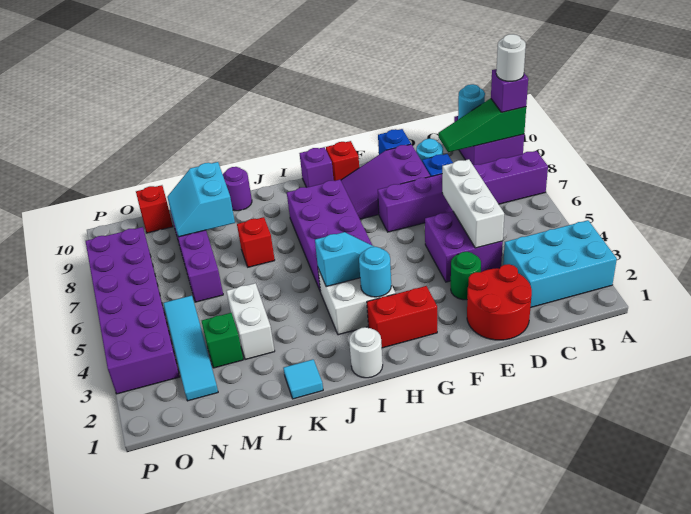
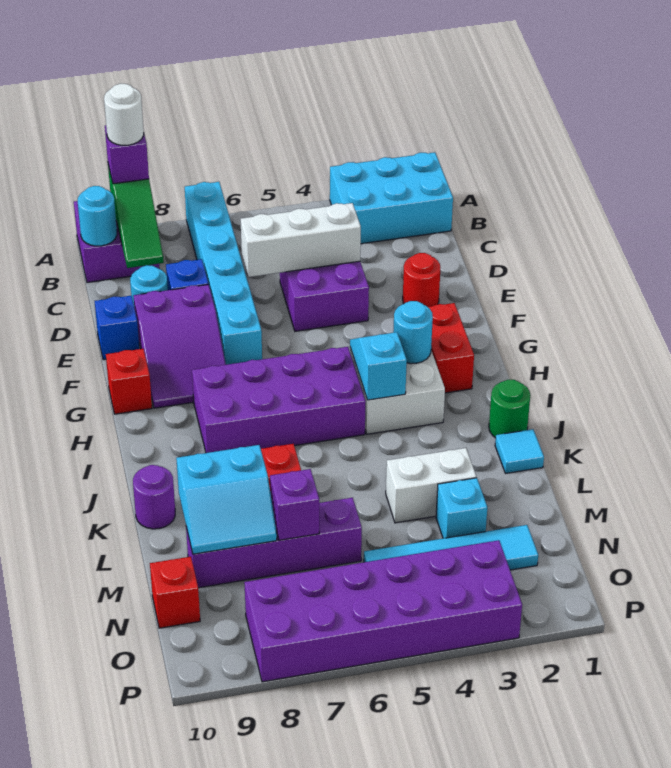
cyan 2x3 brick [503,220,617,307] -> cyan 2x3 brick turned to [330,152,453,244]
purple 1x6 brick [378,151,548,232] -> cyan 1x6 brick [185,182,262,365]
red 2x2 round brick [467,264,532,340] -> red 1x1 round brick [403,253,440,307]
green 1x1 round brick [451,252,481,300] -> green 1x1 round brick moved to [489,380,530,438]
purple 1x1 brick [300,147,334,187] -> purple 1x1 brick moved to [270,469,319,540]
white 1x1 round brick [349,327,383,378] -> none
green 1x1 brick [202,313,243,368] -> cyan 1x1 brick [436,478,487,538]

